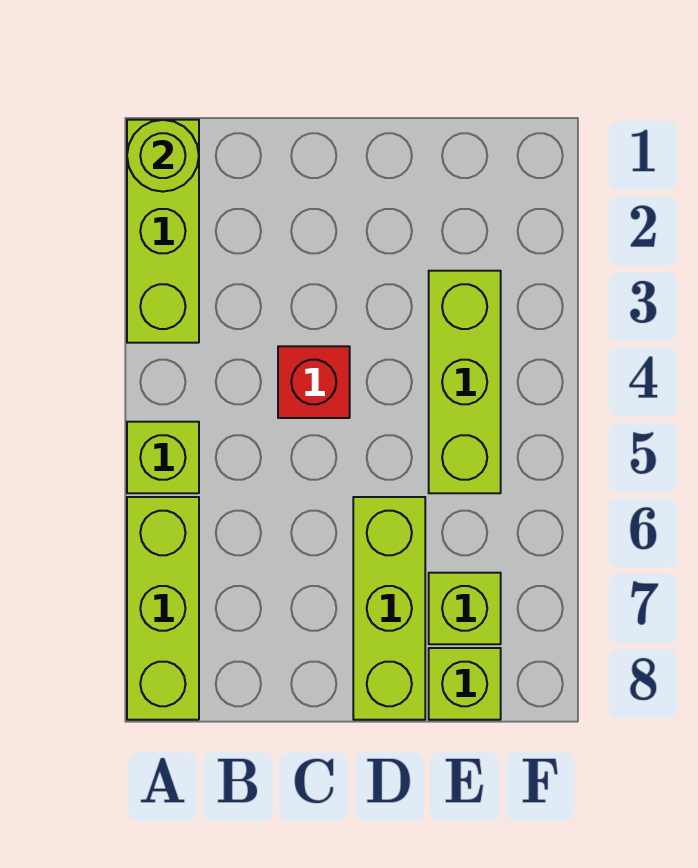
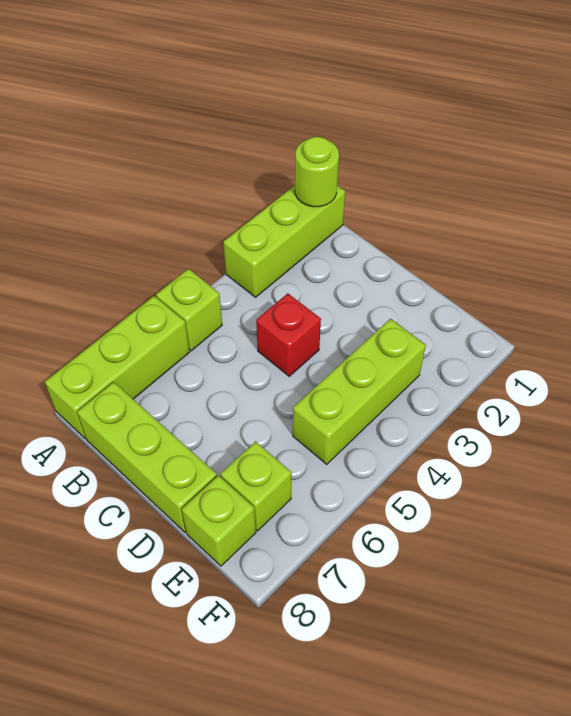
lime 1x3 brick [353,497,425,720] -> lime 1x3 brick turned to [77,382,217,532]

